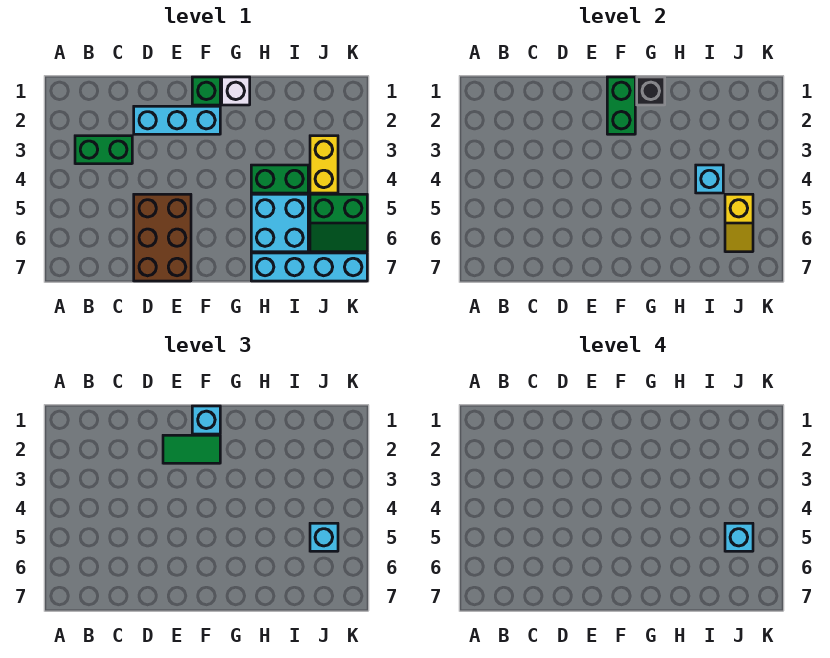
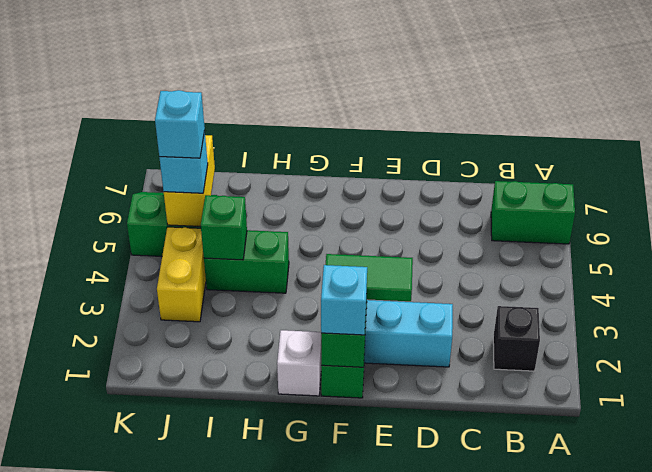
green 1x2 brick [75,136,132,164] -> green 1x2 brick moved to [491,181,575,244]
brown 2x3 brick [134,194,191,281] -> none
black 1x1 brick [637,77,665,105] -> black 1x1 brick moved to [493,306,540,371]
cyan 2x2 brick [251,194,308,252] -> none
cyan 1x4 brick [251,253,367,281] -> none
cyan 1x1 brick [696,165,723,193] -> green 1x1 brick [201,195,247,260]
yellow 1x2 slope [725,194,753,252] -> yellow 1x2 brick [164,135,215,227]

